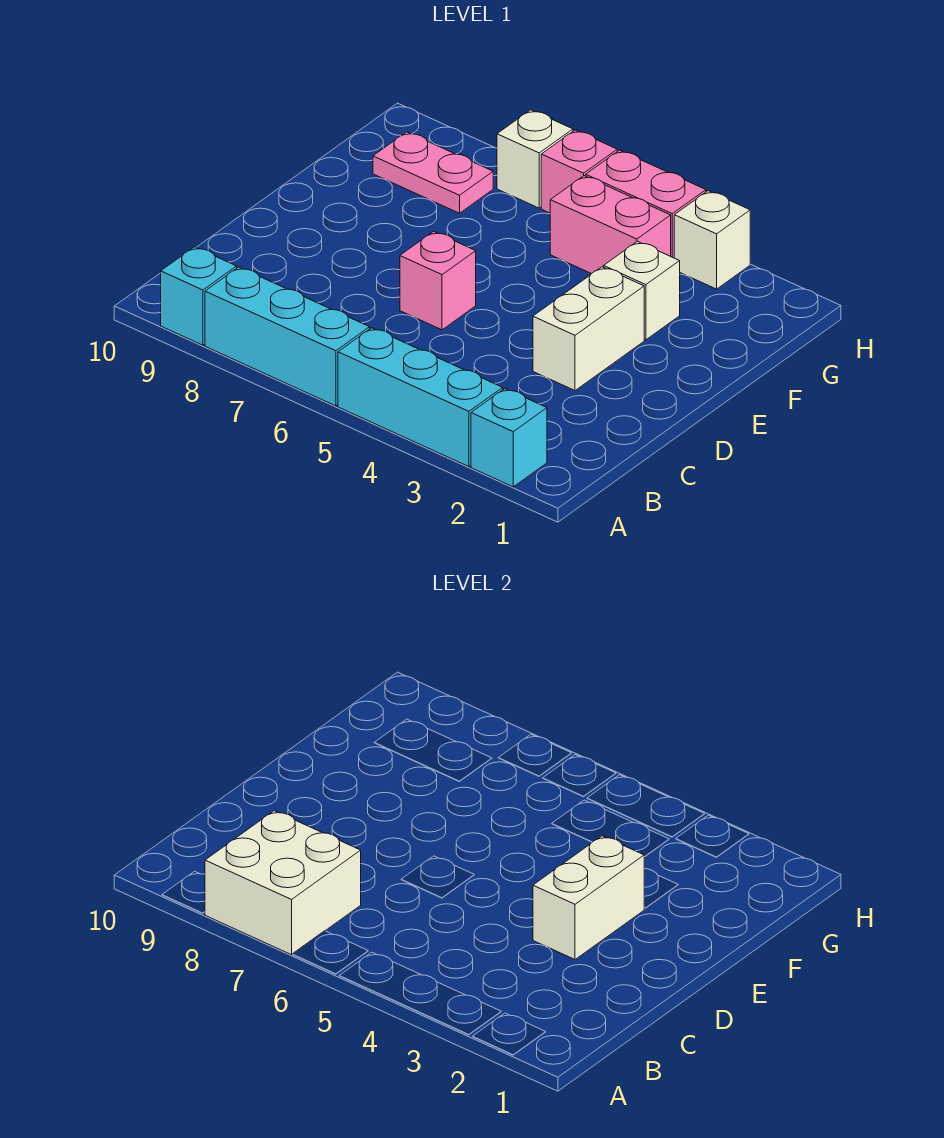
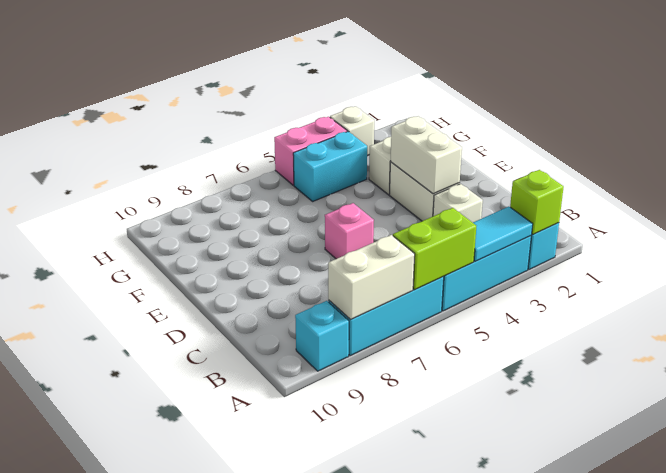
none -> lime 1x1 brick [510,170,564,234]
none -> cyan 1x2 tile [473,207,533,262]
none -> lime 1x2 brick [393,208,476,290]
white 2x2 brick [205,811,361,955] -> white 1x2 brick [328,235,415,320]
pink 1x2 brick [550,176,671,274] -> cyan 1x2 brick [293,131,367,201]
pink 1x2 plate [373,132,493,213] -> none
pink 1x1 brick [541,130,617,213] -> none
white 1x1 brick [497,110,573,208] -> white 1x1 brick moved to [433,184,483,223]

